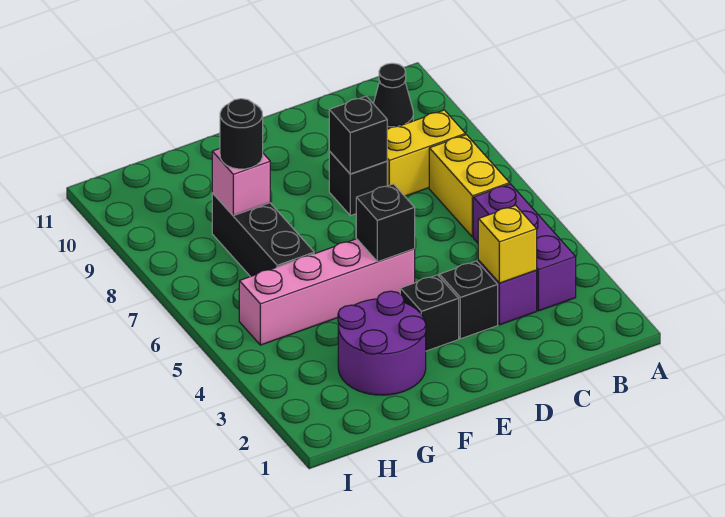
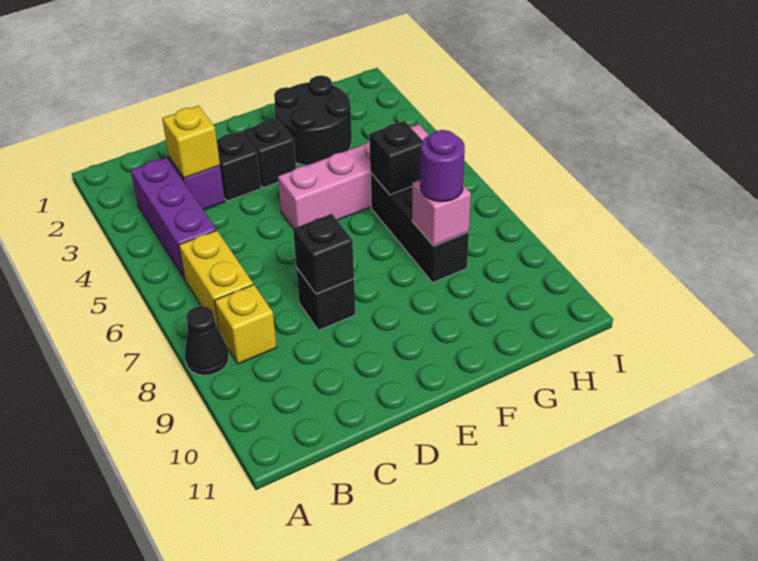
yellow 1x2 brick [387,110,465,196] -> yellow 1x1 brick [215,284,277,364]
black 1x1 cone [373,63,413,129] -> black 1x1 cone moved to [185,306,229,375]
black 1x1 brick [356,184,415,262] -> black 1x1 brick moved to [369,121,423,195]
purple 2x2 round brick [338,291,426,395] -> black 2x2 round brick [274,76,352,165]
black 1x1 round brick [220,99,263,169] -> purple 1x1 round brick [420,130,465,202]

